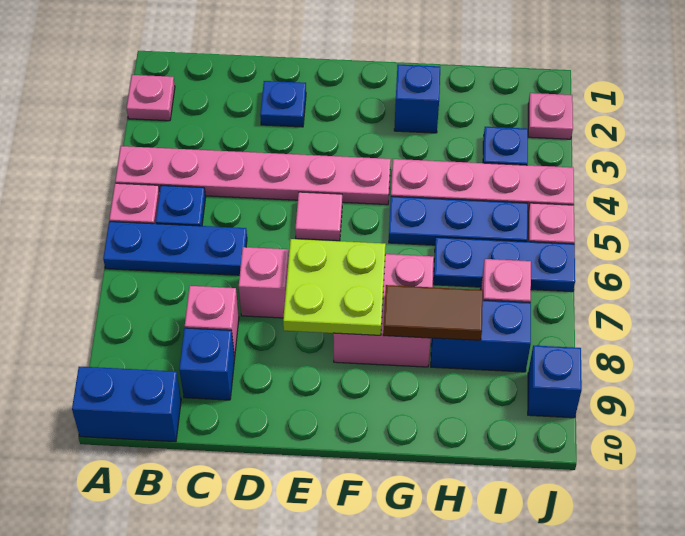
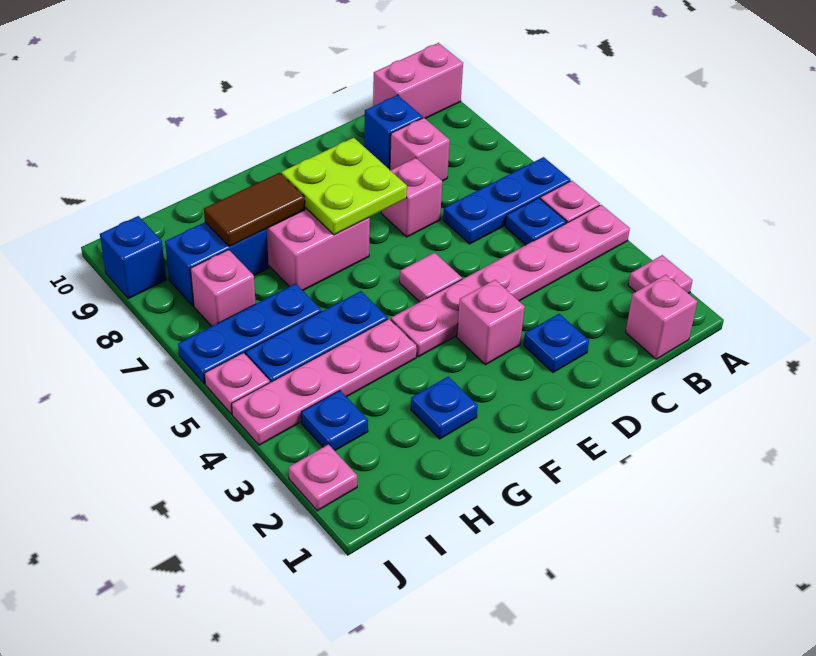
blue 1x2 brick [72,367,181,442] -> pink 1x2 brick [373,43,463,119]
none -> pink 1x1 brick [626,275,697,359]
none -> pink 1x1 brick [457,280,525,365]
blue 1x1 brick [394,65,440,133] -> blue 1x1 plate [411,377,478,439]

